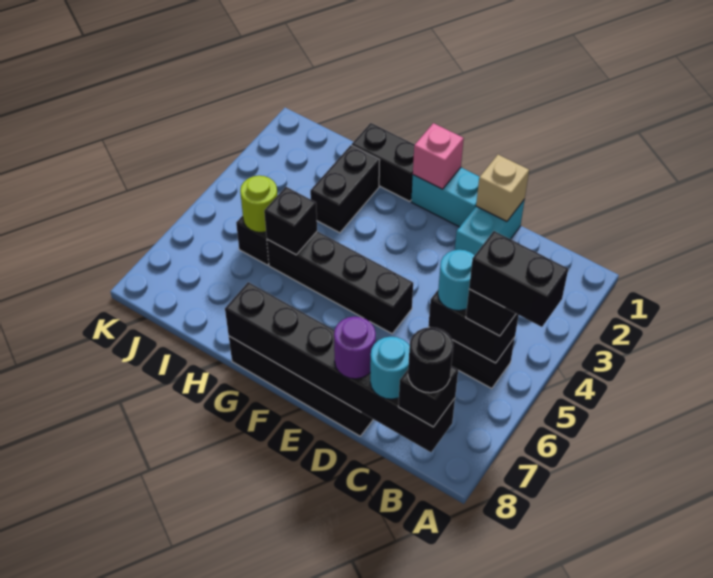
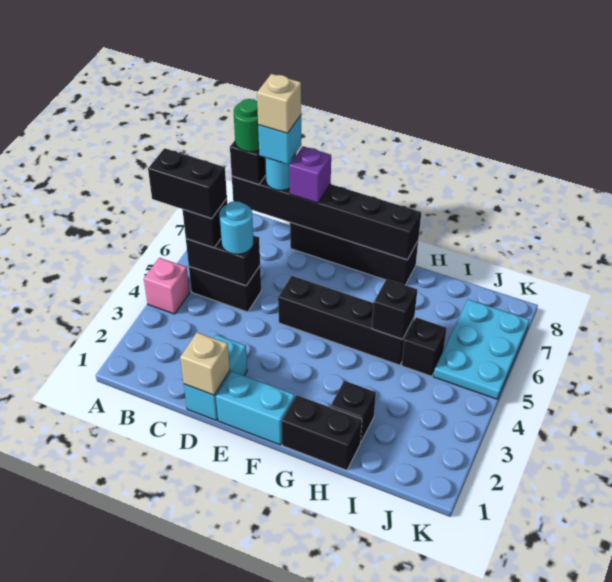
black 1x1 round brick [408,327,453,393] -> green 1x1 round brick [234,99,259,152]
none -> cyan 1x1 brick [258,116,301,164]
none -> tan 1x1 brick [257,74,301,133]
purple 1x1 round brick [334,316,376,379] -> purple 1x1 brick [289,146,331,203]
pink 1x1 brick [413,123,464,189] -> pink 1x1 brick moved to [144,258,189,314]
black 1x2 brick [310,145,380,233] -> black 1x1 brick [330,381,376,443]
lime 1x1 round brick [240,175,278,232] -> none
none -> cyan 2x3 plate [434,300,529,399]

